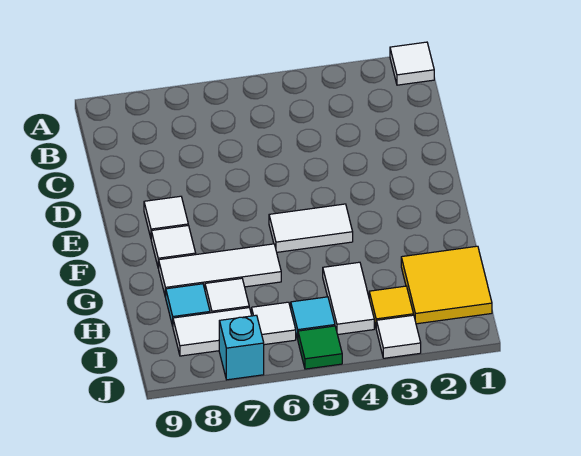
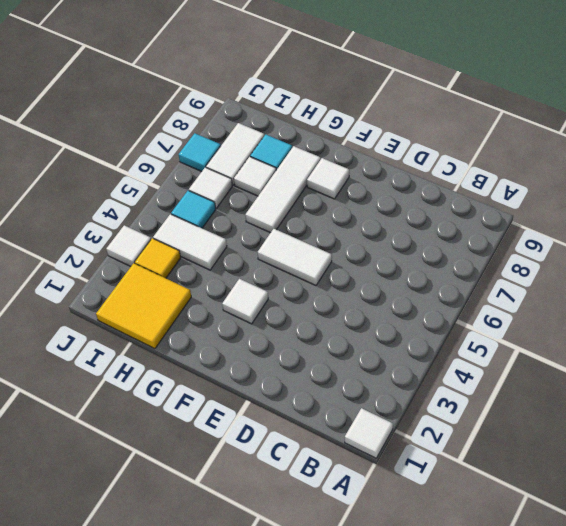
white 1x1 tile [144,196,188,237] -> white 1x1 tile moved to [222,279,268,324]
white 1x2 tile [269,204,353,252] -> white 1x2 tile turned to [258,229,332,285]
green 1x1 tile [298,326,342,369] -> none
cyan 1x1 brick [219,315,264,380] -> cyan 1x1 tile [179,133,221,171]

